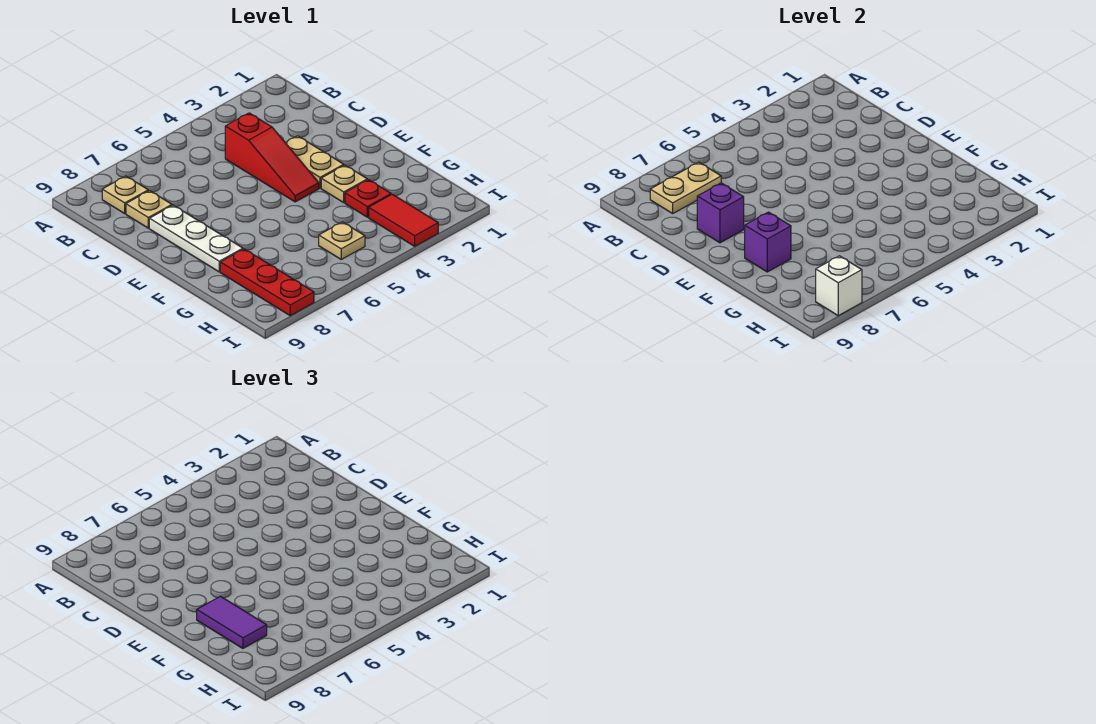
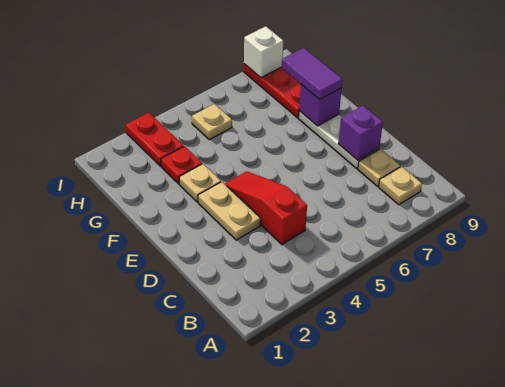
tan 1x2 plate [650,162,721,213] -> none
red 1x2 tile [369,194,438,246] -> red 1x2 plate [126,113,184,166]

